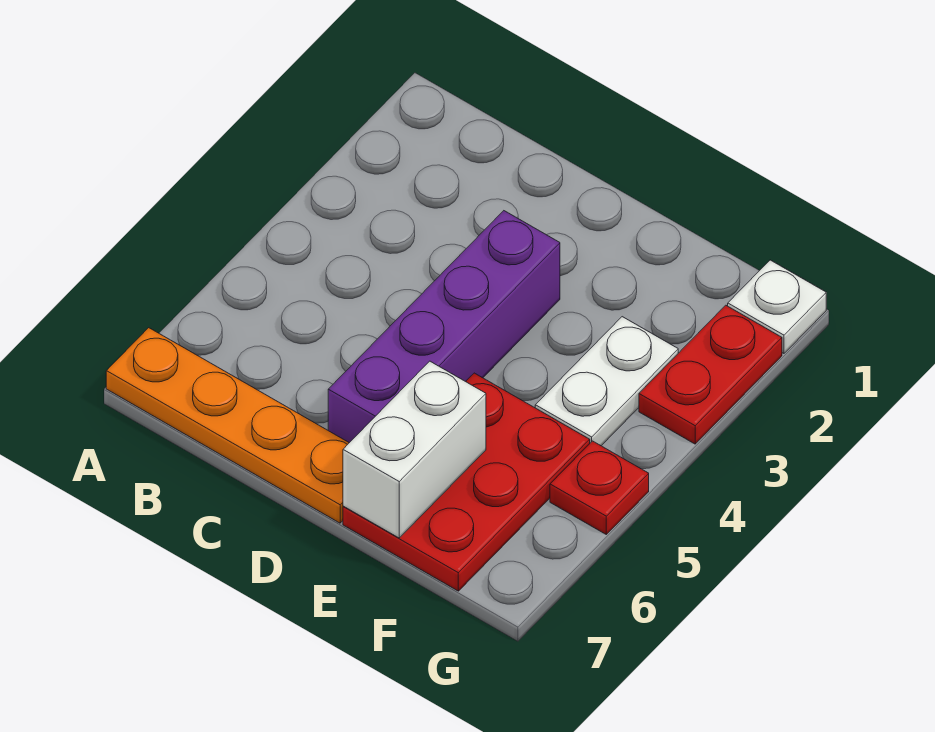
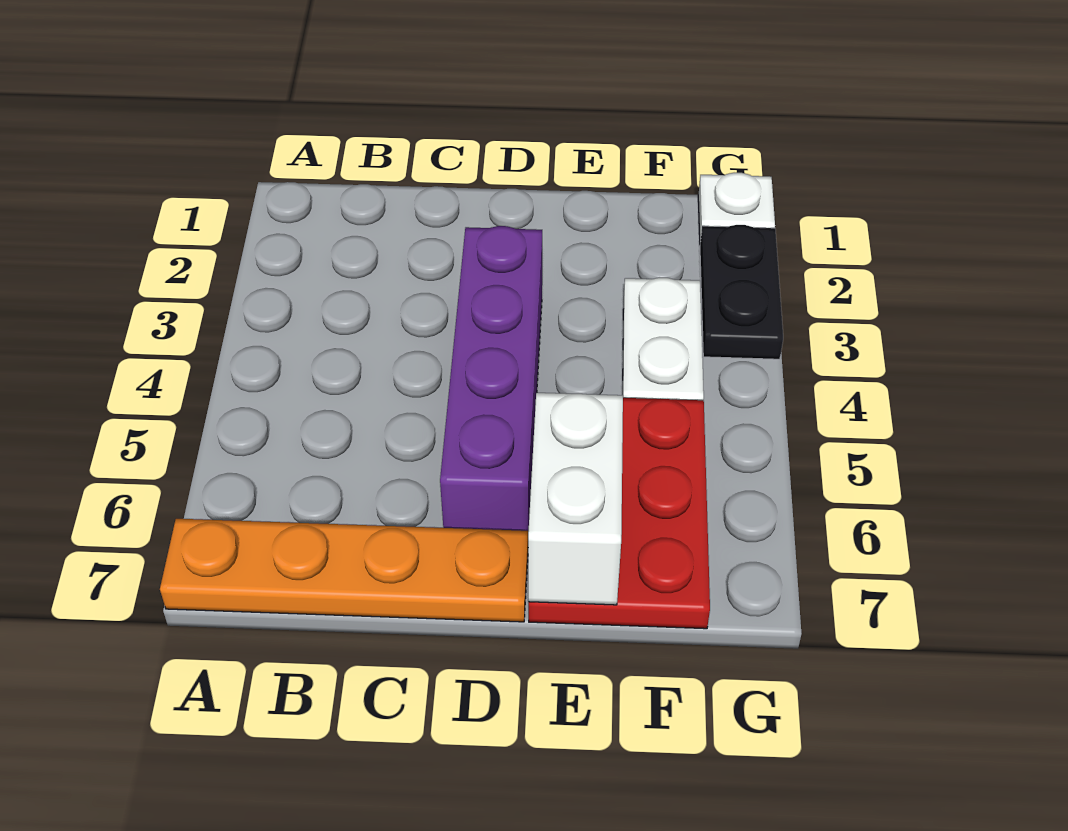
red 1x2 plate [639,305,782,444] -> black 1x2 plate [700,225,783,359]
red 1x1 plate [550,441,649,534] -> none

